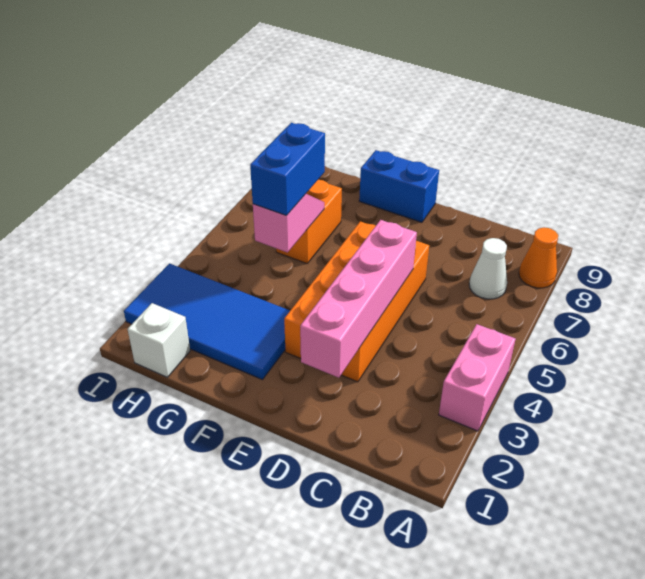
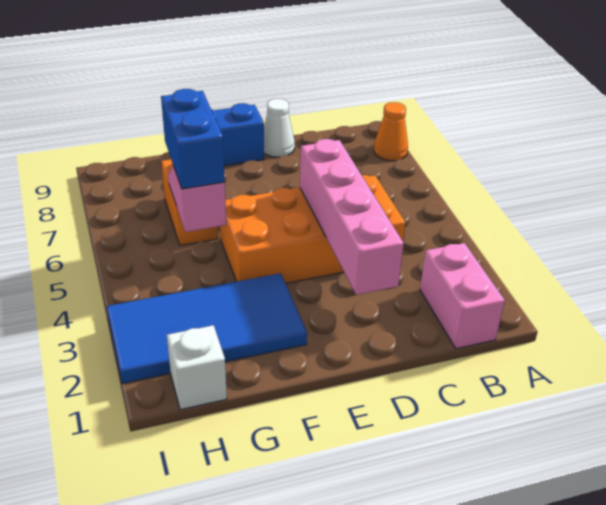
pink 1x2 brick [439,324,515,431] -> pink 1x2 brick moved to [420,243,505,349]
white 1x1 cone [469,238,507,299] -> white 1x1 cone moved to [264,99,295,157]
orange 2x4 brick [284,221,429,382] -> orange 2x4 brick turned to [220,175,406,283]

